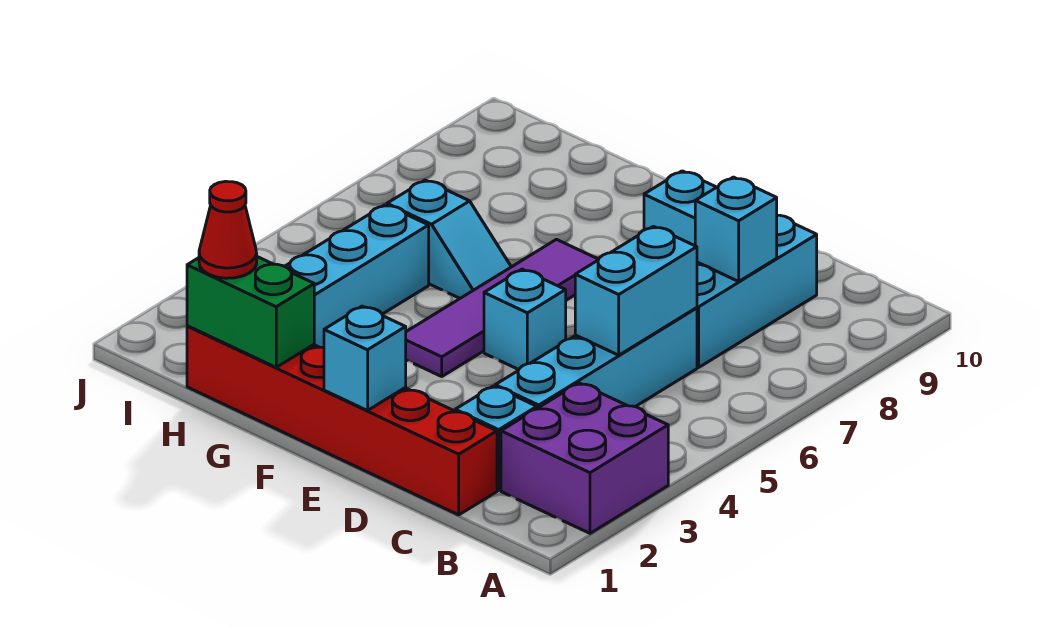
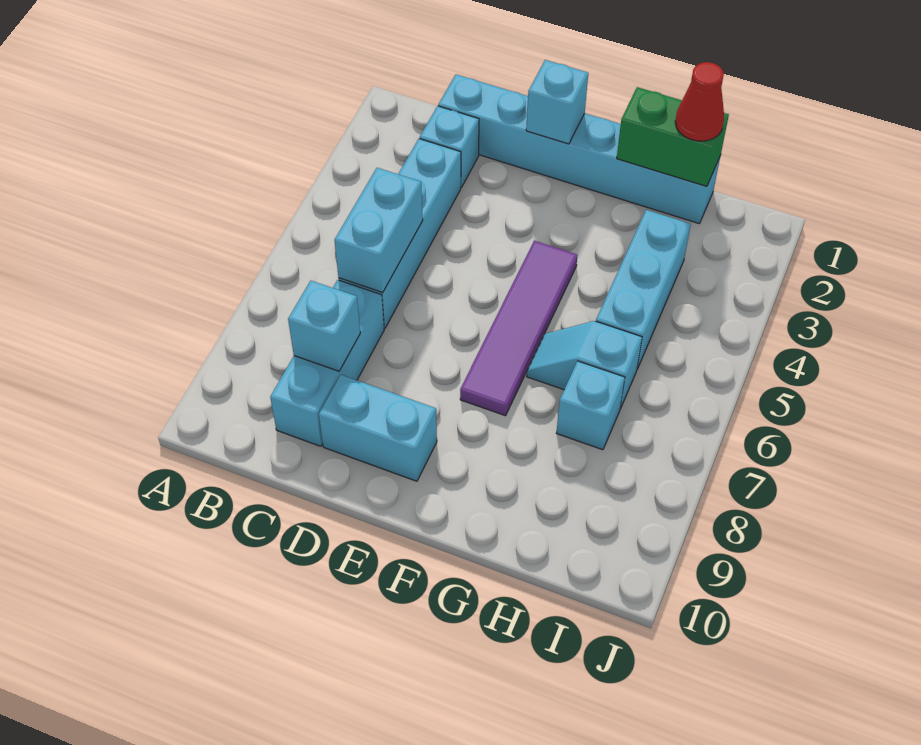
purple 2x2 brick [501,383,668,533] -> none
red 1x6 brick [187,326,497,515] -> cyan 1x6 brick [438,74,720,224]
cyan 1x1 brick [484,269,566,370] -> cyan 1x1 brick moved to [557,361,625,450]

